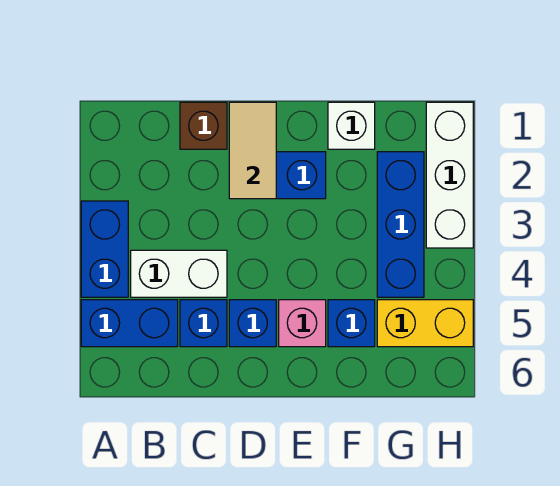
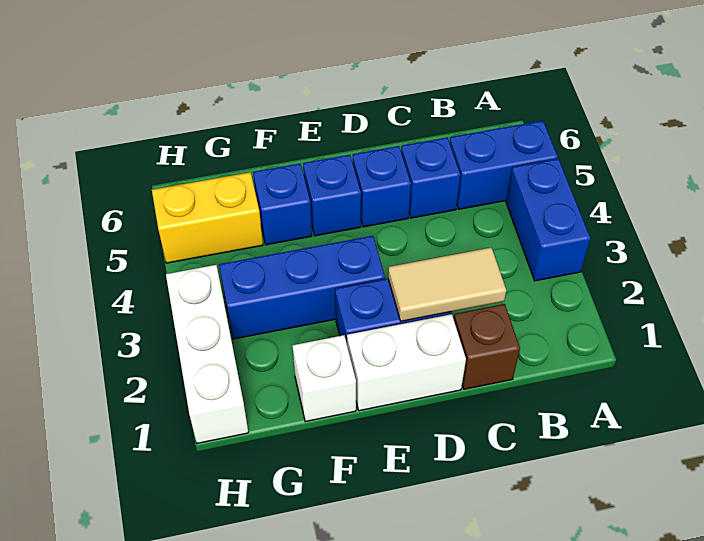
white 1x2 brick [131,250,227,297] -> white 1x2 brick moved to [347,314,466,411]
tan 1x2 tile [229,102,276,199] -> tan 1x2 tile turned to [388,247,506,321]
pink 1x1 brick [279,300,326,347] -> blue 1x1 brick [303,155,361,236]
blue 1x3 brick [377,152,424,297] -> blue 1x3 brick turned to [219,236,385,339]

